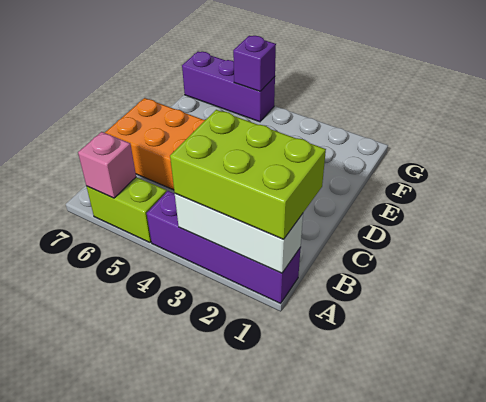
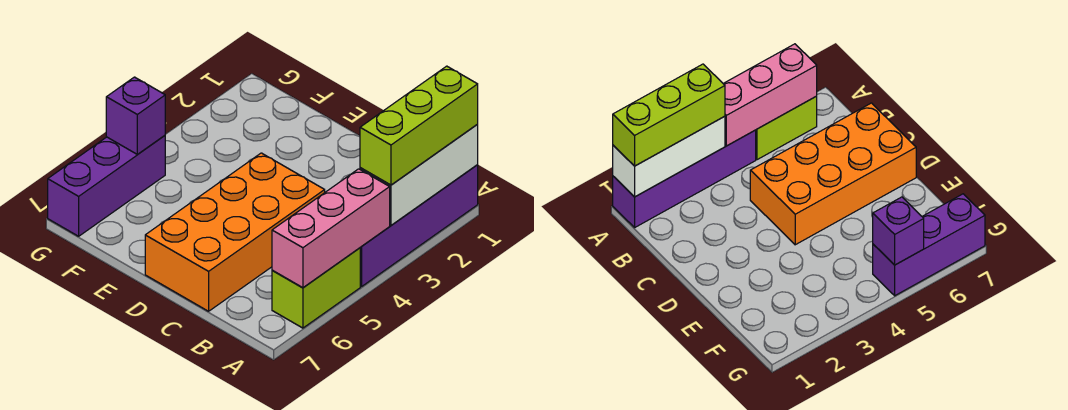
lime 2x3 brick [170,110,326,239] -> lime 1x3 brick [360,66,478,185]
pink 1x1 brick [78,132,136,198] -> pink 1x3 brick [272,169,390,288]

